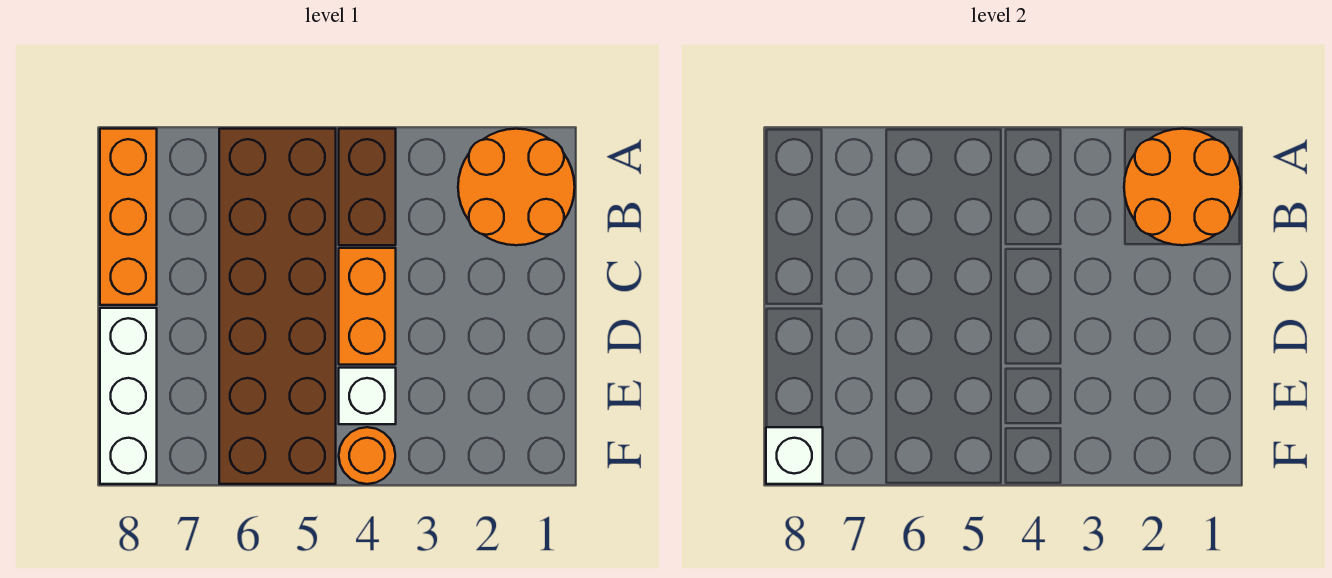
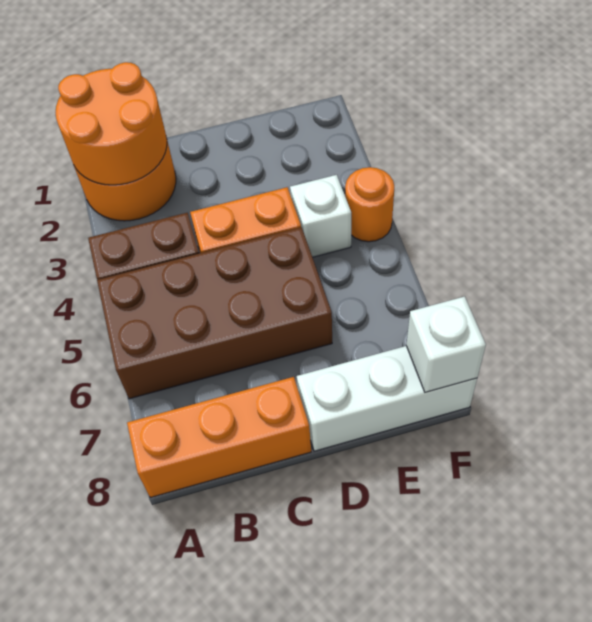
brown 2x6 brick [219,129,336,484] -> brown 2x4 brick [97,227,332,399]

